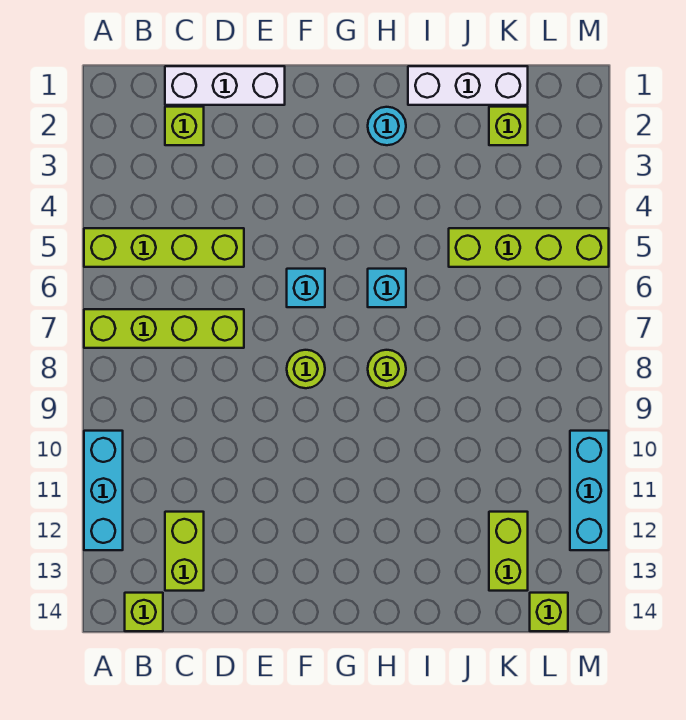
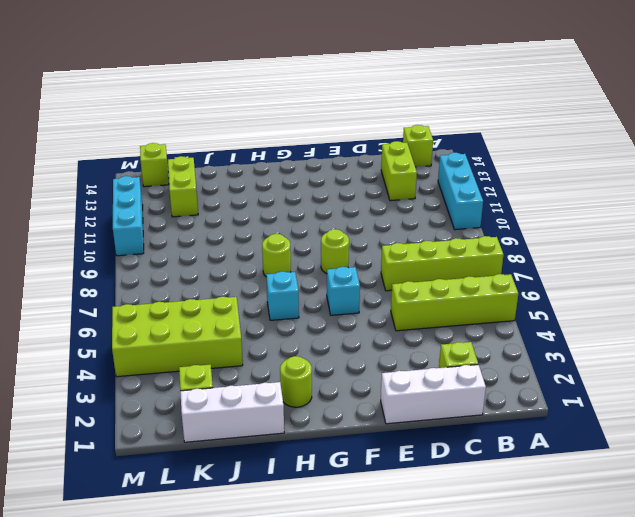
cyan 1x1 round brick [368,107,406,145] -> lime 1x1 round brick [280,356,312,407]
lime 1x4 brick [449,228,609,267] -> lime 2x4 brick [112,297,243,377]

